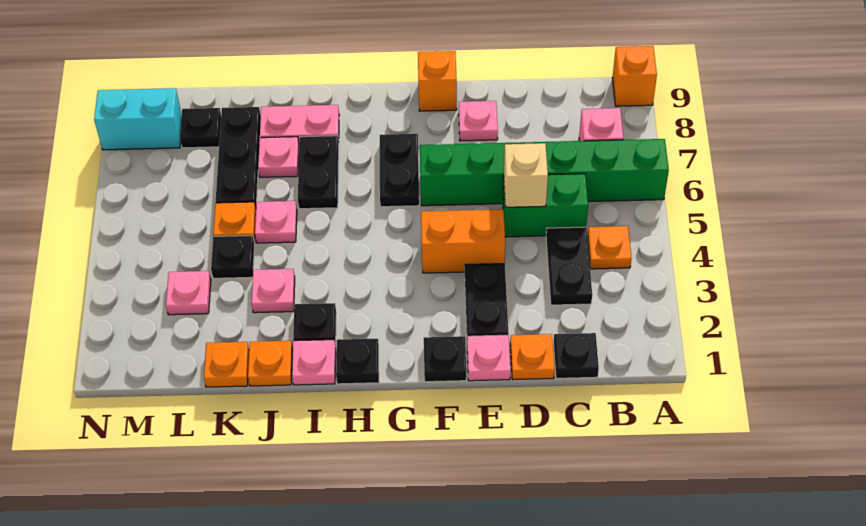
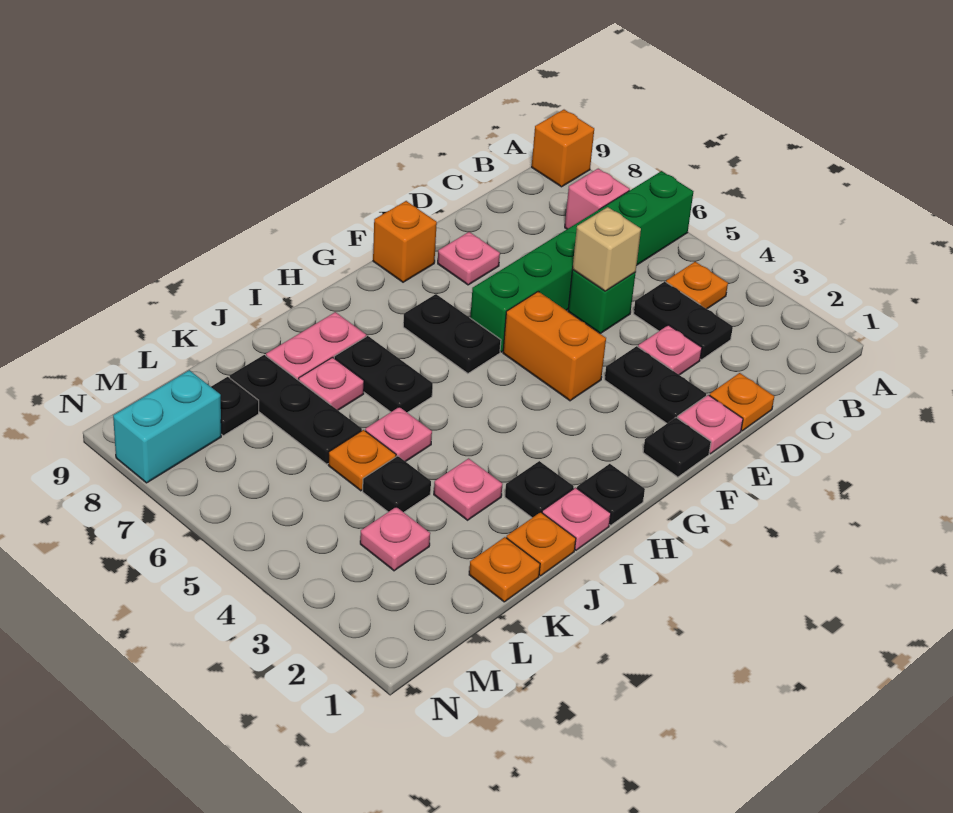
black 1x1 plate [554,333,599,378] -> none
green 1x2 brick [503,174,588,237] -> green 1x1 brick [568,270,636,334]
none -> pink 1x1 plate [638,325,702,375]
orange 1x2 brick [421,209,505,273] -> orange 1x2 brick turned to [503,292,606,401]

